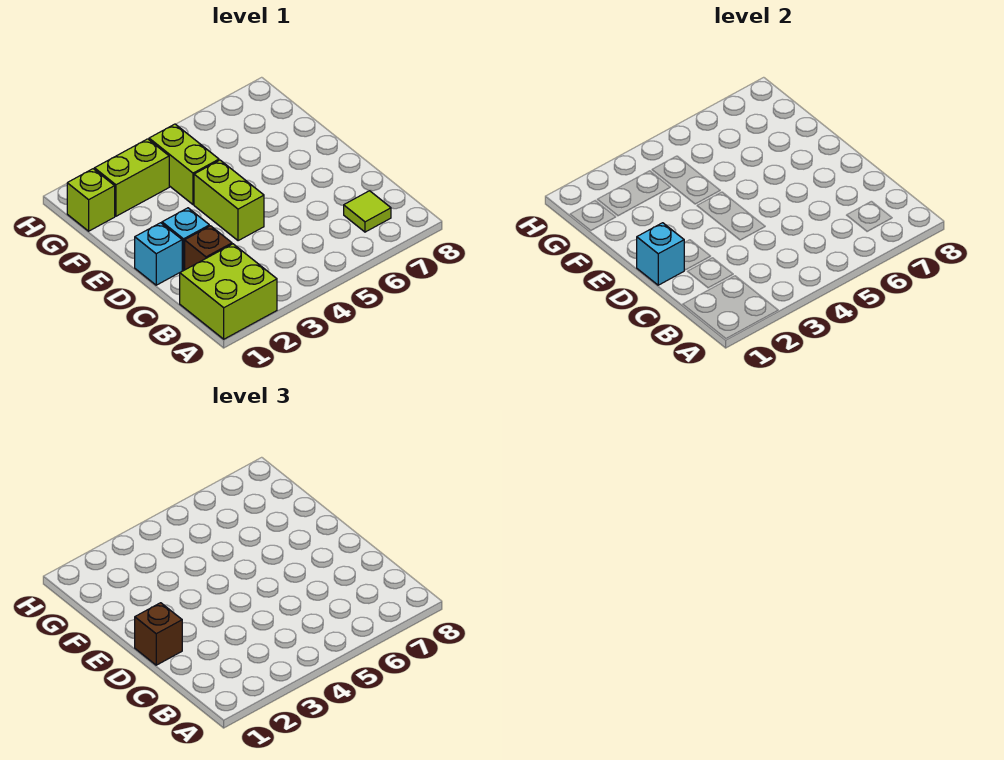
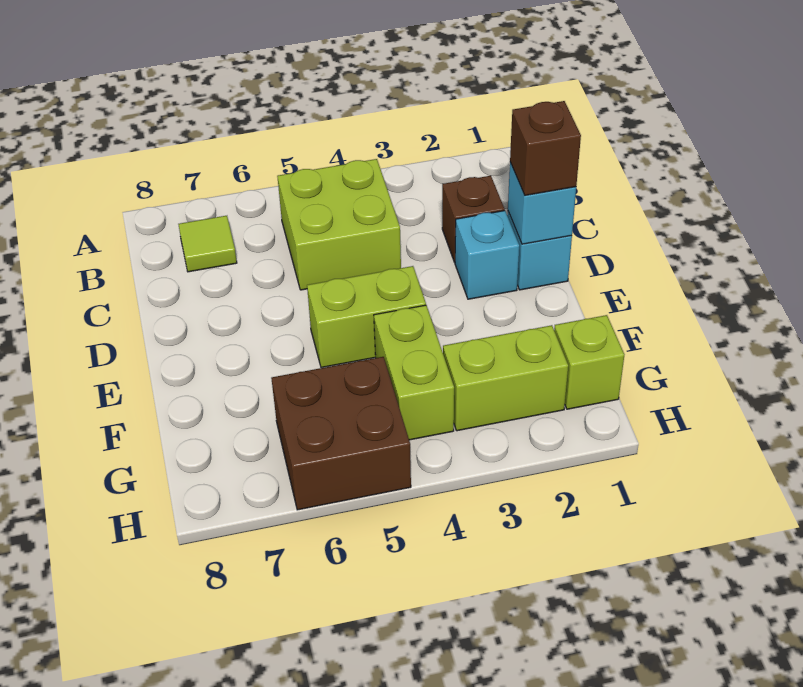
lime 2x2 brick [180,244,277,339] -> lime 2x2 brick moved to [277,159,401,290]
lime 1x2 brick [194,160,264,241] -> lime 1x2 brick turned to [307,266,426,368]
none -> brown 2x2 brick [271,357,411,510]

